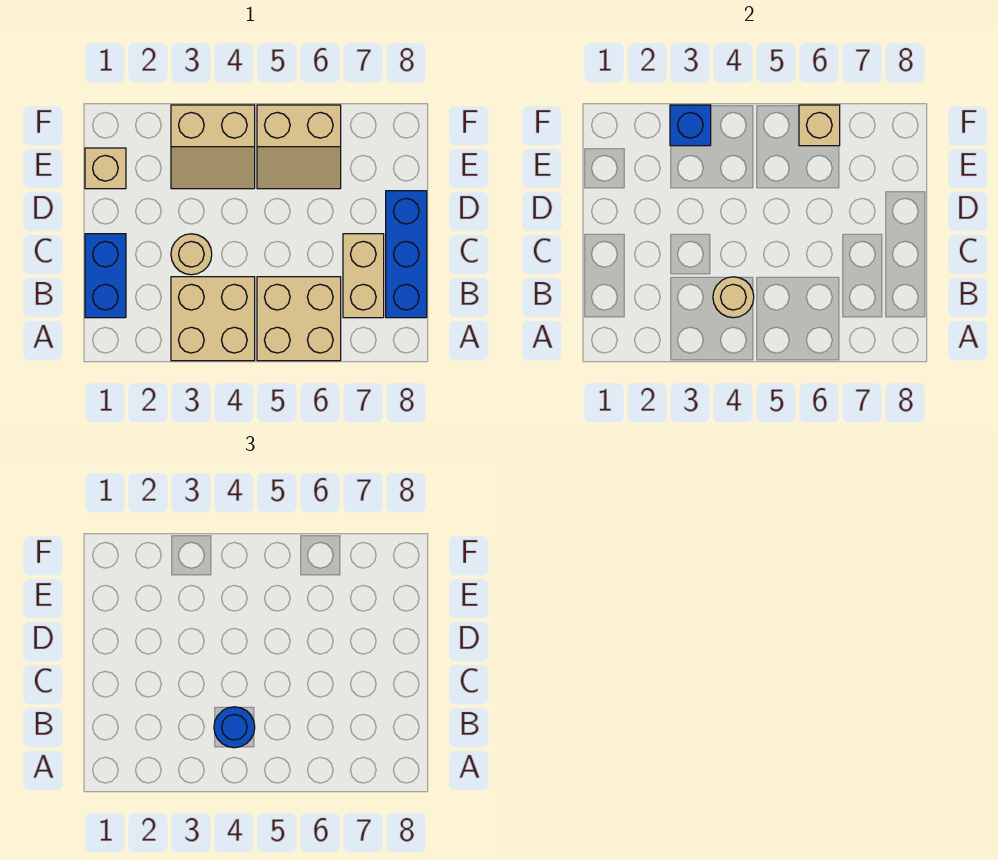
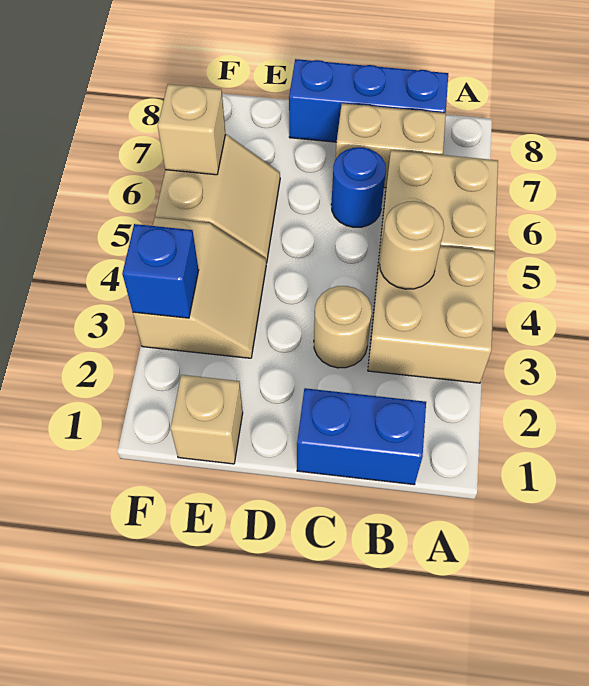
blue 1x1 round brick [214,707,255,748] -> blue 1x1 round brick moved to [331,147,386,227]

